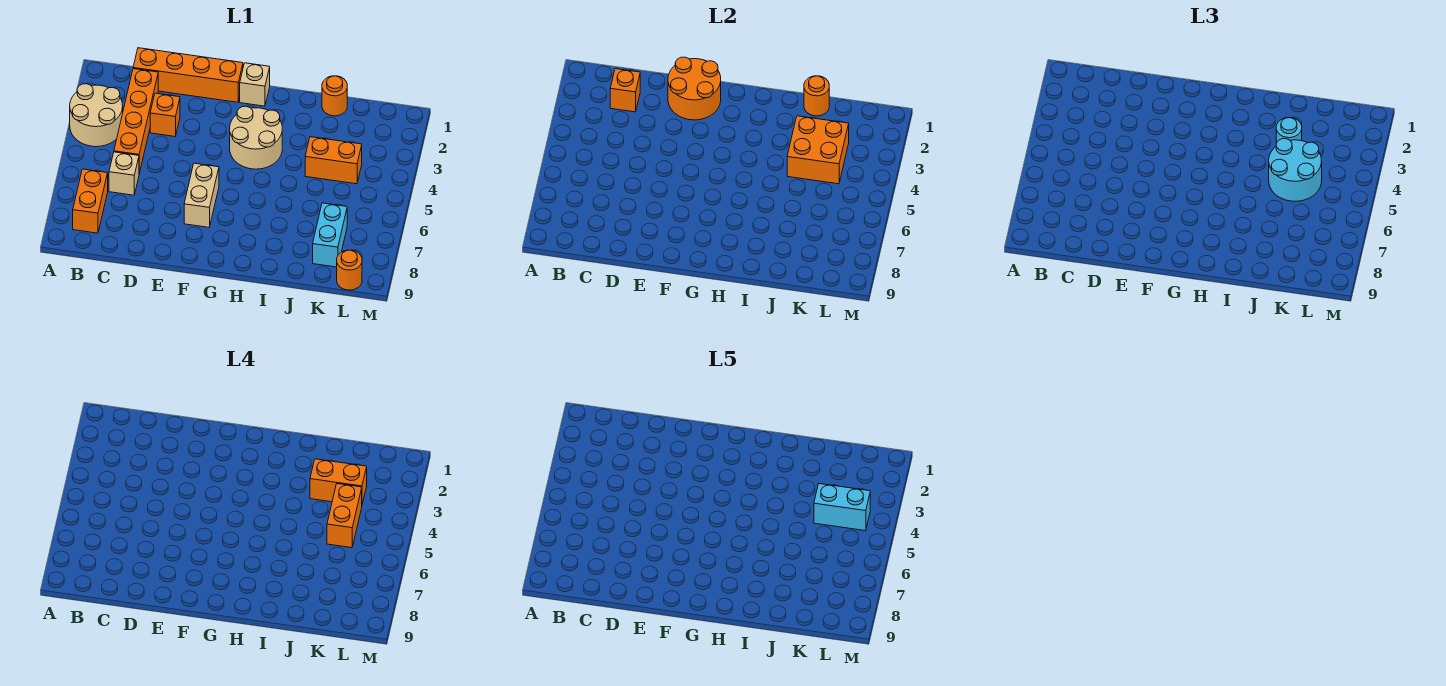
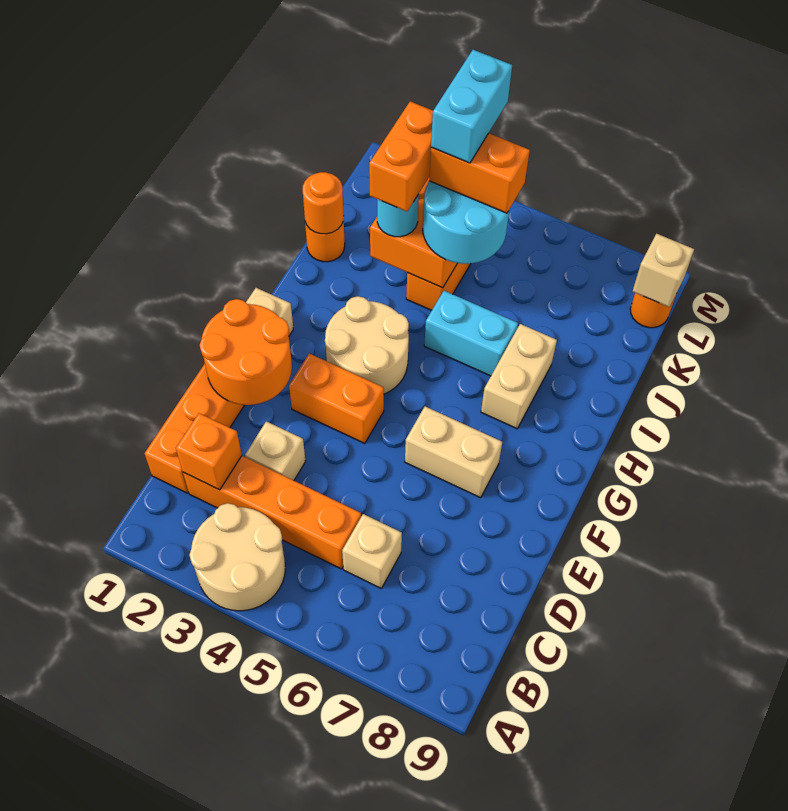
orange 1x2 brick [73,169,108,233] -> orange 1x2 brick moved to [289,353,384,444]
orange 1x1 brick [150,93,180,137] -> tan 1x1 brick [245,421,306,480]
none -> tan 1x2 brick [481,324,557,429]
cyan 1x2 brick [313,203,347,267] -> cyan 1x2 brick moved to [424,291,518,376]
none -> tan 1x1 brick [633,234,694,307]

